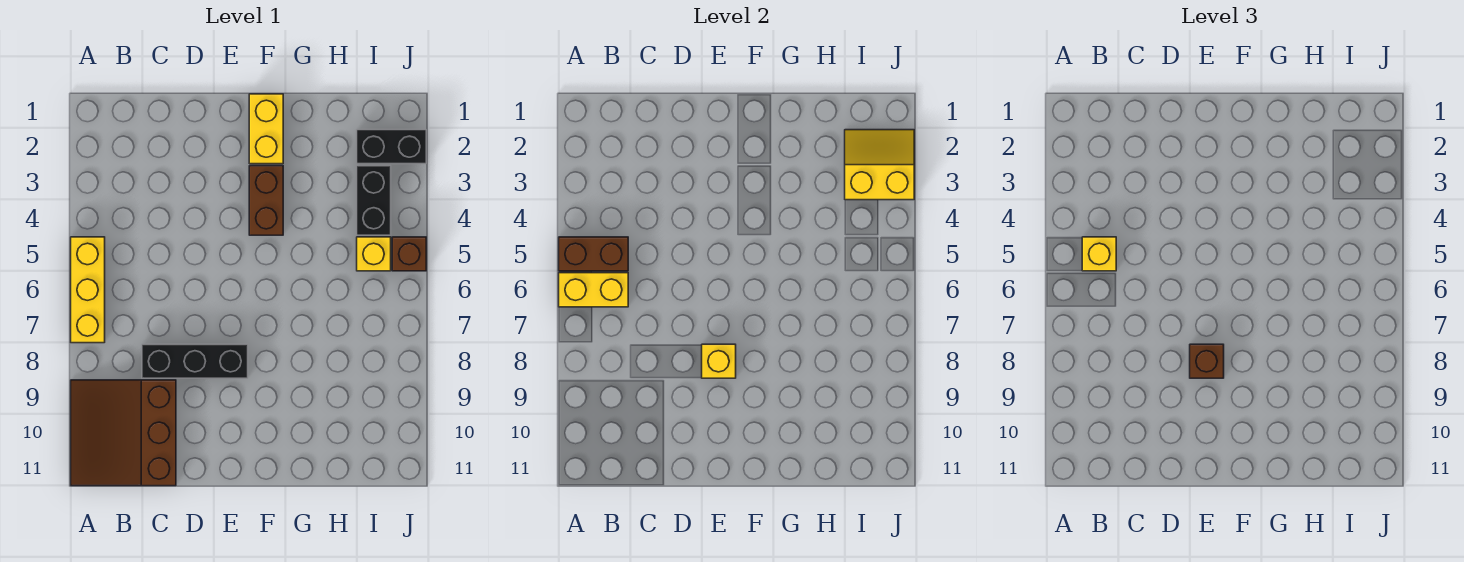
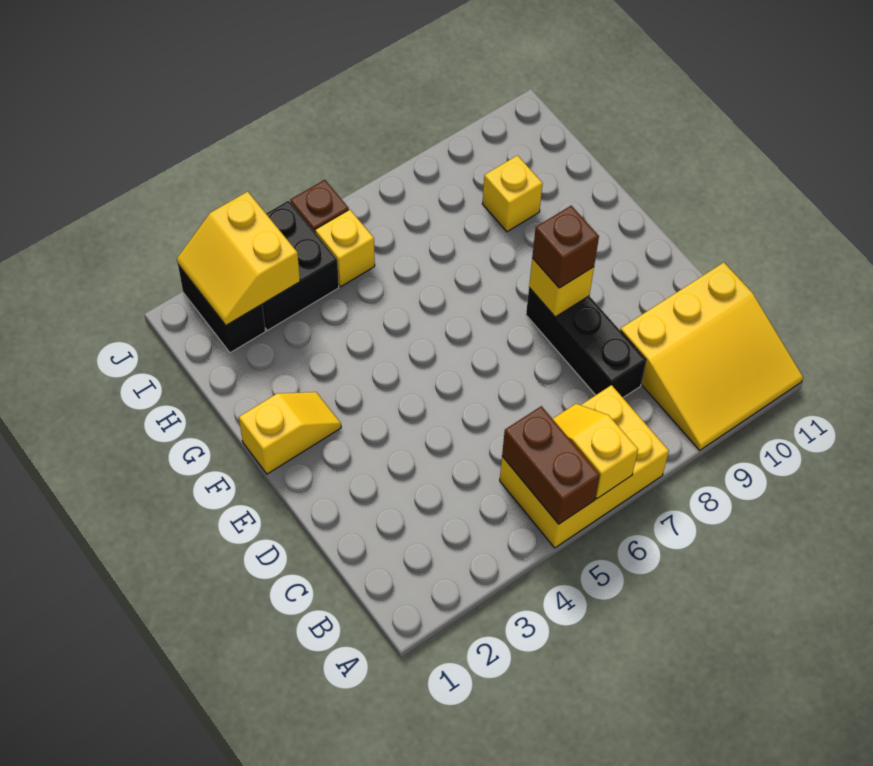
yellow 1x3 brick [71,237,105,343] -> yellow 2x3 brick [500,385,669,548]
yellow 1x2 brick [559,273,628,307] -> yellow 1x2 slope [553,404,638,499]
brown 3x3 slope [71,380,176,486] -> yellow 3x3 slope [620,262,803,450]
yellow 1x1 brick [1082,237,1116,271] -> yellow 1x1 brick moved to [482,155,543,232]
yellow 1x2 brick [249,94,283,164] -> yellow 1x2 slope [239,392,341,474]
brown 1x2 brick [249,166,283,235] -> none
black 1x2 brick [357,166,391,235] -> black 2x2 brick [262,201,339,330]

